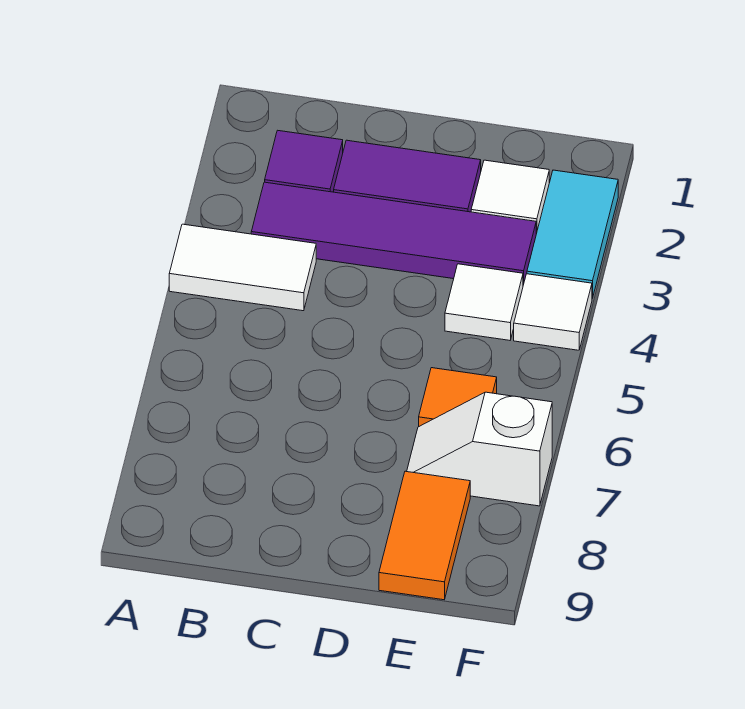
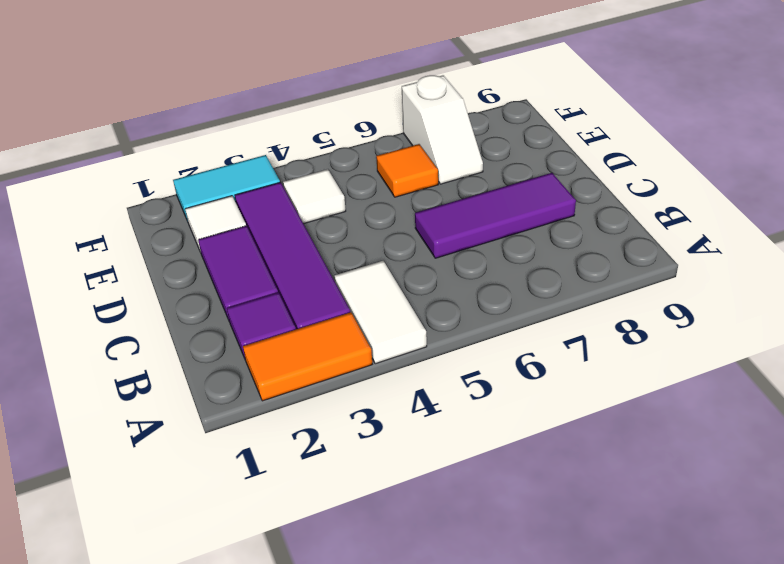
none -> purple 1x3 tile [415,173,576,258]
orange 1x2 tile [379,471,470,600] -> orange 1x2 tile moved to [243,312,372,401]
white 1x1 tile [514,274,592,350] -> none

